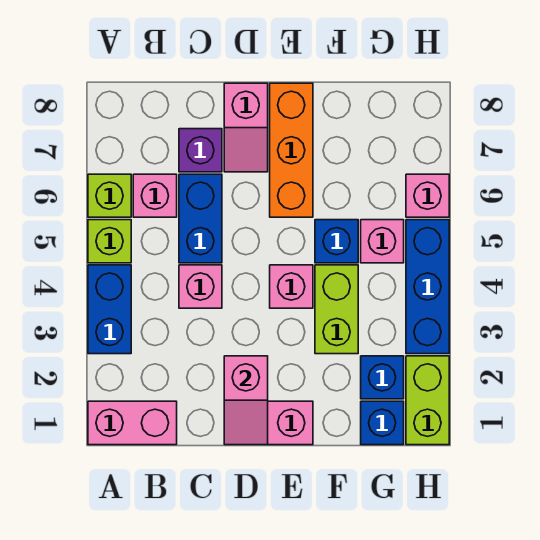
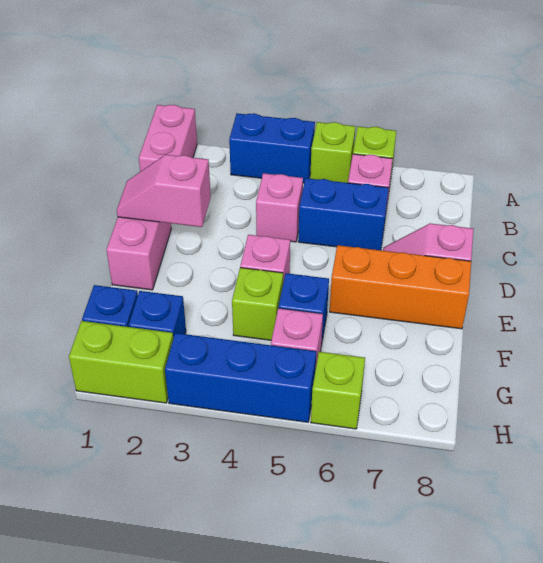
purple 1x1 brick [179,129,222,172] -> none
lime 1x2 brick [315,265,358,354] -> lime 1x1 brick [232,268,283,340]
pink 1x1 brick [406,174,449,217] -> lime 1x1 brick [311,352,365,429]

